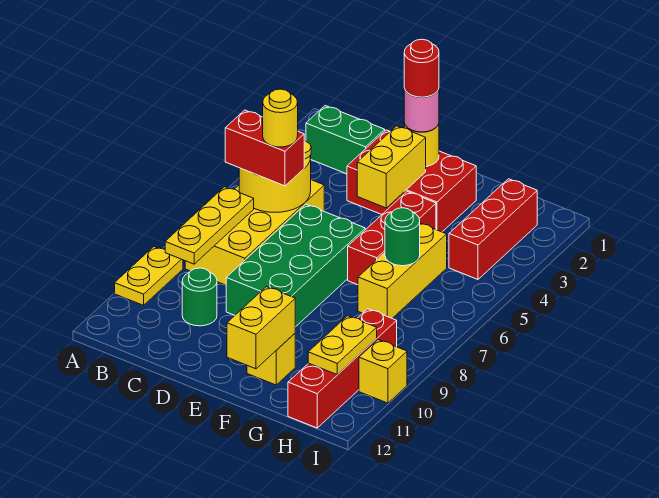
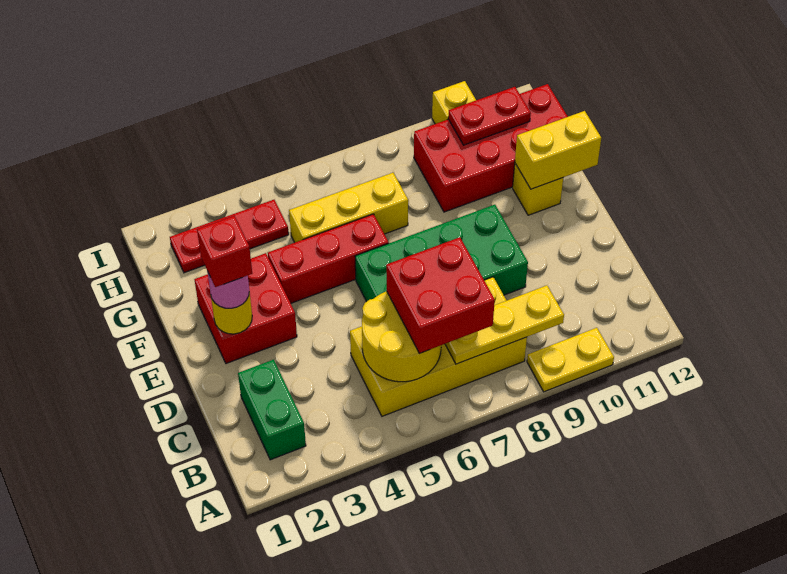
red 1x2 brick [225,110,304,186] -> red 2x2 brick [386,237,495,354]
yellow 1x1 round brick [263,89,298,147] -> none
green 1x1 round brick [182,268,217,326] -> none
red 2x3 brick [347,130,476,232] -> red 2x2 brick [194,253,297,363]
red 1x1 round brick [404,39,439,97] -> red 1x1 brick [197,216,252,287]
yellow 1x2 brick [357,126,426,208] -> none
green 1x1 round brick [385,208,420,266] -> none
red 1x3 brick [449,179,537,279] -> red 1x3 plate [170,200,289,273]
red 1x4 brick [288,309,397,428] -> red 2x4 brick [414,84,568,212]
yellow 1x2 plate [308,316,377,375] -> red 1x2 plate [448,87,531,145]

